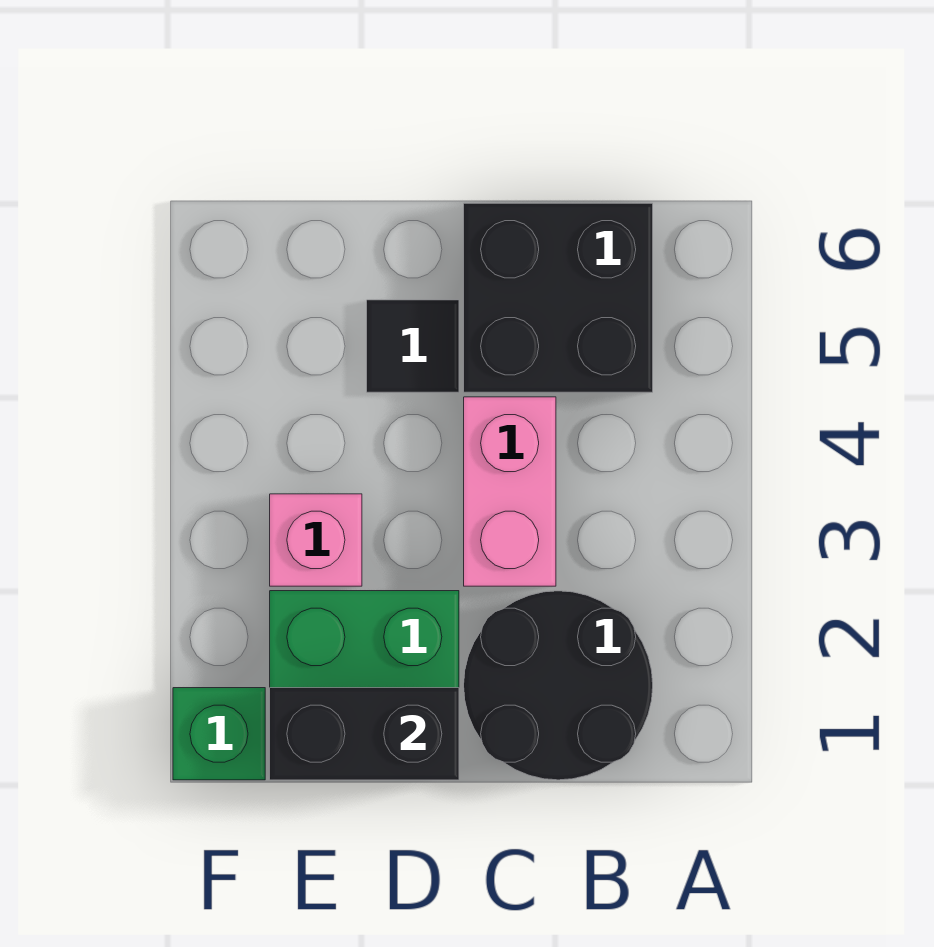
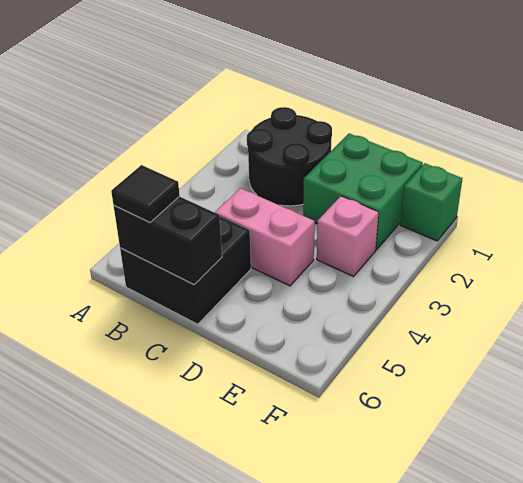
pink 1x2 brick [464,397,556,586] -> pink 1x2 brick turned to [215,188,315,286]
black 1x2 brick [270,688,459,780] -> black 1x2 brick moved to [114,196,222,285]
black 1x1 tile [367,300,459,392] -> black 1x1 tile moved to [111,165,180,223]

